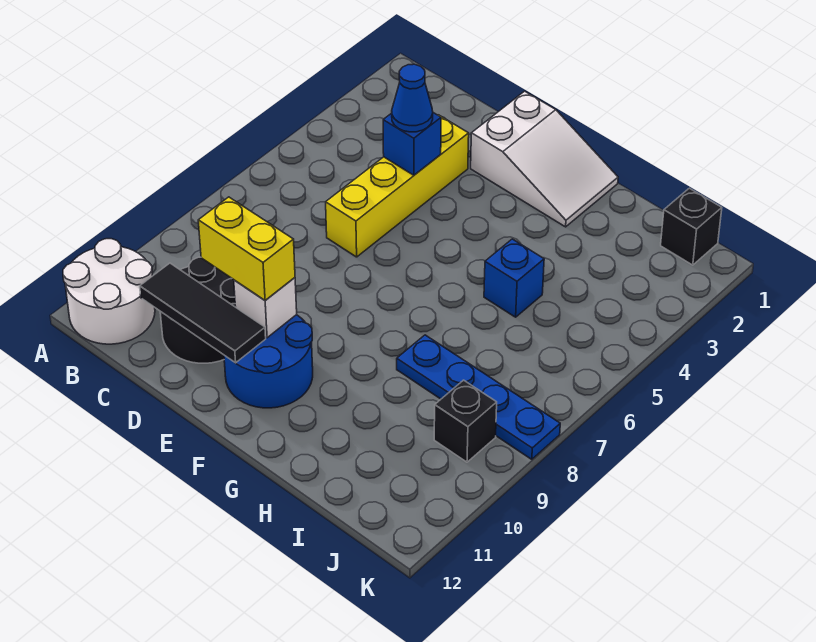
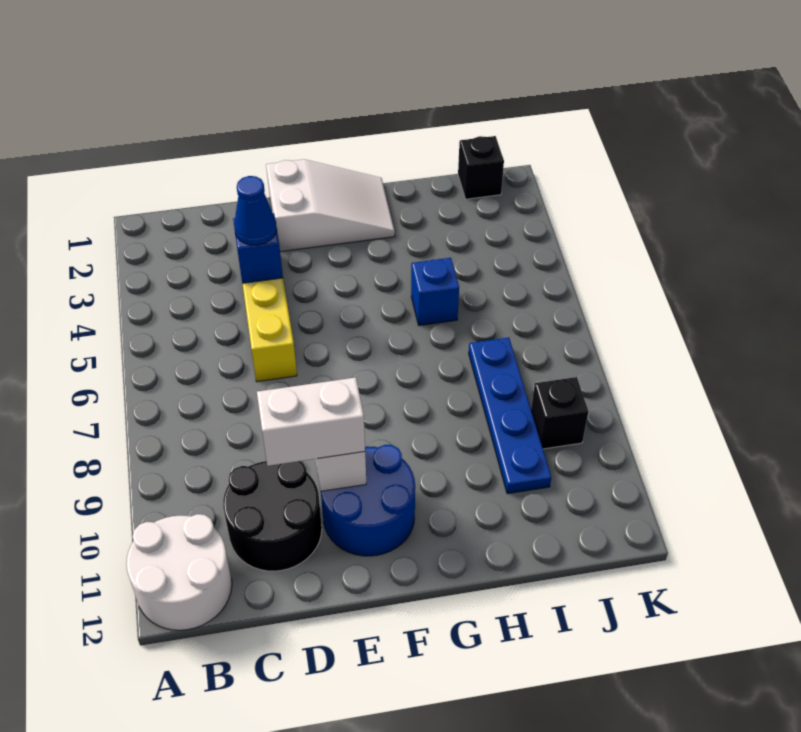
black 1x3 tile [140,263,266,363] -> none
yellow 1x2 brick [198,197,295,300] -> white 1x2 brick [257,377,365,466]
blue 1x4 plate [397,335,560,459] -> blue 1x4 plate turned to [469,337,551,494]

